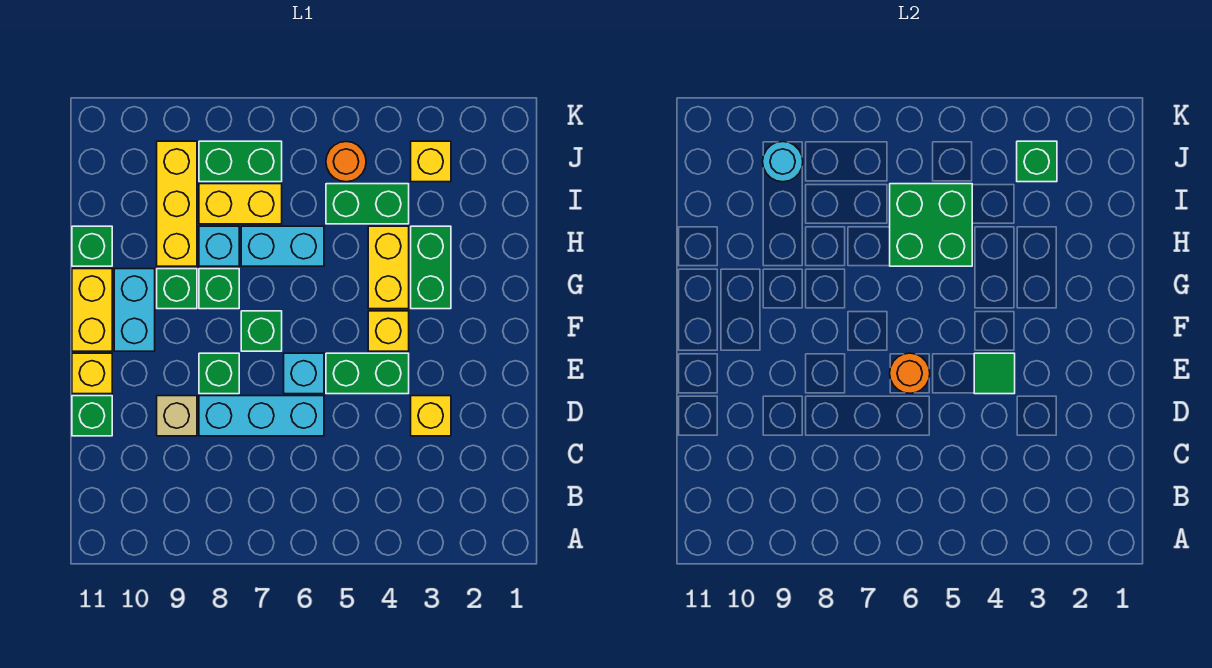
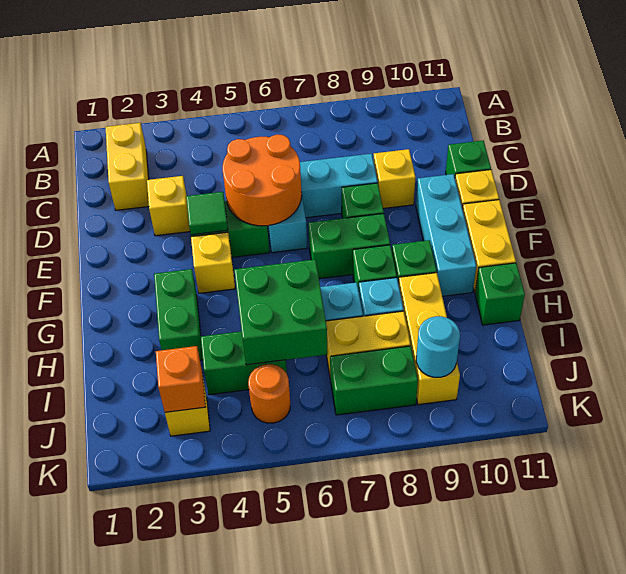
tan 1x1 brick [157,396,197,436] -> yellow 1x1 brick [374,149,416,208]
orange 1x1 round brick [890,353,930,393] -> orange 2x2 round brick [223,134,302,226]
green 1x1 brick [241,311,282,351] -> green 1x2 brick [308,214,390,279]
cyan 1x2 brick [114,269,155,351] -> cyan 1x3 brick [416,174,476,296]
yellow 1x2 brick [368,226,409,309] -> yellow 1x2 brick moved to [105,123,149,210]
green 1x1 brick [1017,141,1057,182] -> orange 1x1 brick [156,346,205,412]

